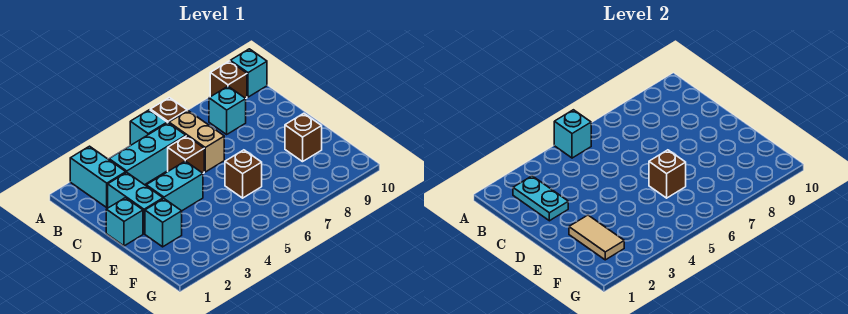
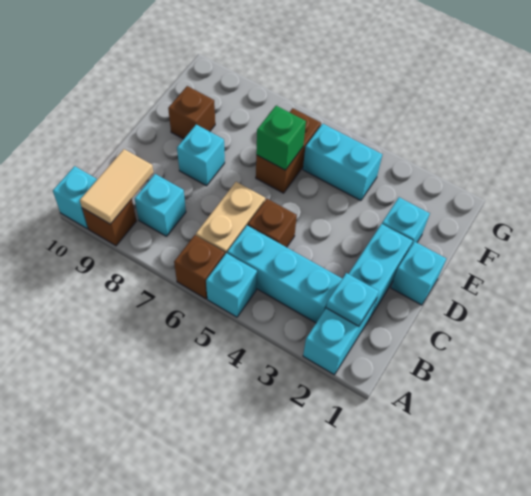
cyan 1x1 brick [554,110,591,158] -> cyan 1x1 brick moved to [177,125,225,186]
cyan 1x2 plate [513,176,568,221] -> cyan 1x1 plate [326,273,379,326]
cyan 1x2 brick [146,161,203,211] -> cyan 1x2 brick moved to [303,124,382,201]
tan 1x2 tile [569,215,624,260] -> tan 1x2 tile moved to [80,149,153,224]
brown 1x1 brick [225,150,262,198] -> brown 1x2 brick [256,108,321,193]
brown 1x1 brick [649,150,686,198] -> green 1x1 brick [256,106,306,170]

